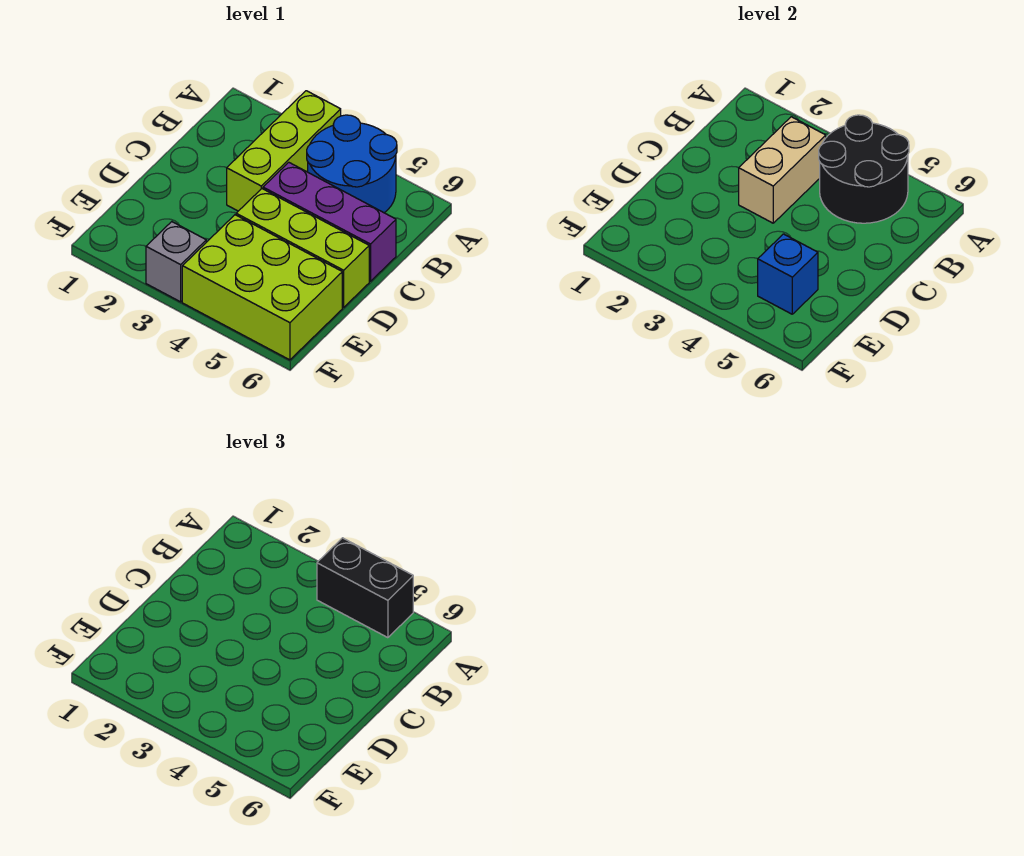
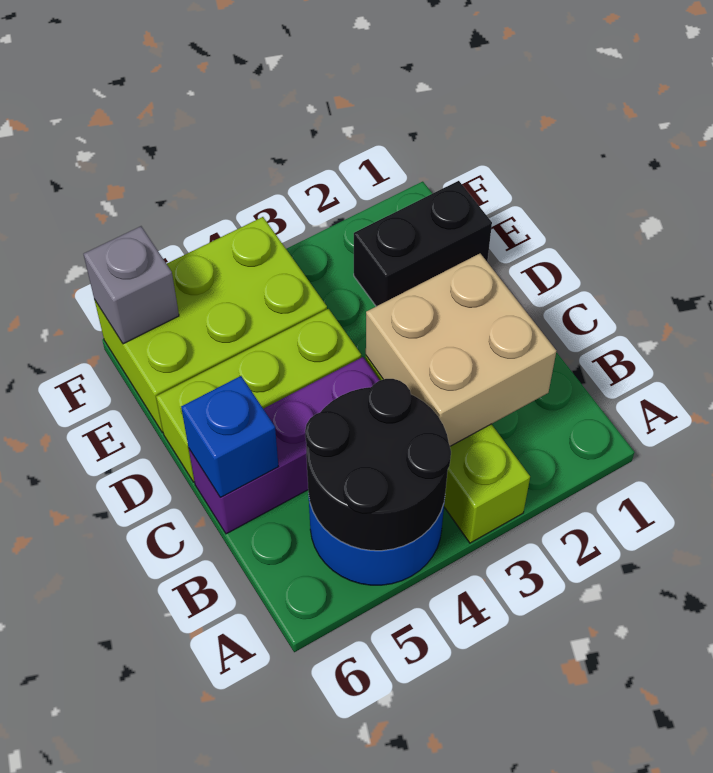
black 1x2 brick [317,538,413,638] -> black 1x2 brick moved to [354,181,492,306]
tan 1x2 brick [739,117,826,223] -> tan 2x2 brick [366,253,556,446]
blue 1x1 brick [758,234,818,314] -> blue 1x1 brick moved to [181,376,278,497]
grey 1x1 brick [146,222,206,302] -> grey 1x1 brick moved to [84,226,179,344]

